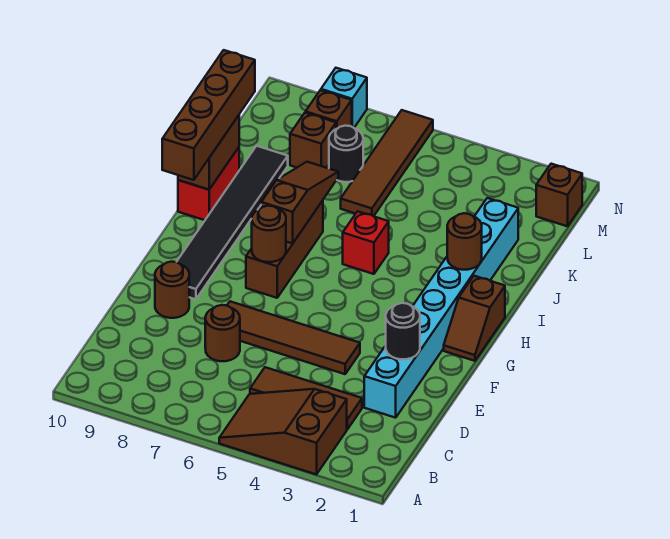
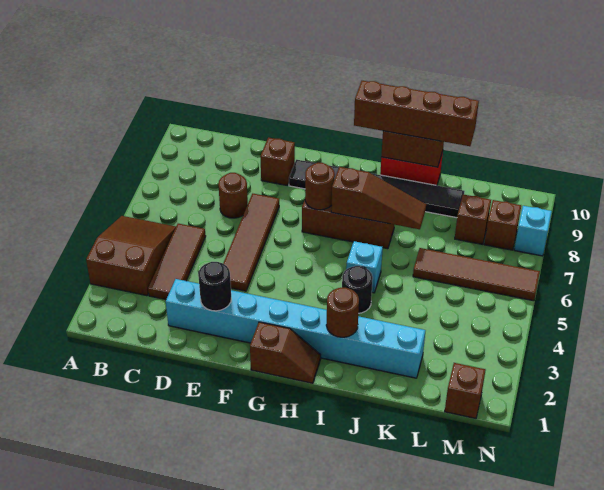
brown 1x1 round brick [155,262,189,318] -> brown 1x1 brick [260,138,295,185]
brown 1x2 slope [444,276,505,361] -> brown 1x2 slope turned to [250,322,321,383]
red 1x1 brick [343,211,389,274] -> cyan 1x1 brick [346,241,383,293]
black 1x1 round brick [329,126,363,182] -> black 1x1 round brick moved to [342,266,373,313]

